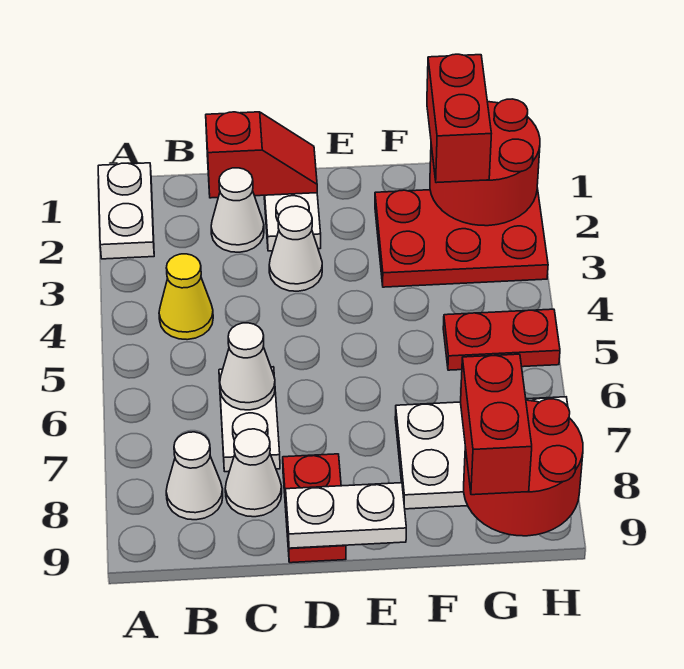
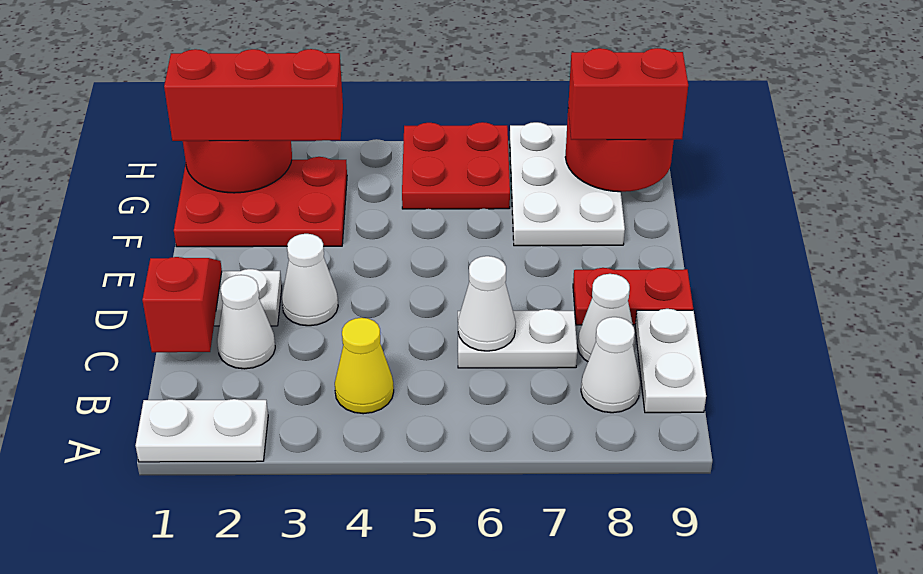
white 1x2 plate [286,483,406,548] -> white 1x2 plate moved to [635,309,706,413]
red 2x3 plate [375,188,548,287] -> red 2x3 plate turned to [174,157,347,247]
red 1x2 brick [427,54,491,183] -> red 1x3 brick [164,49,343,141]
red 1x2 plate [443,309,560,370] -> red 2x2 plate [402,122,510,209]

